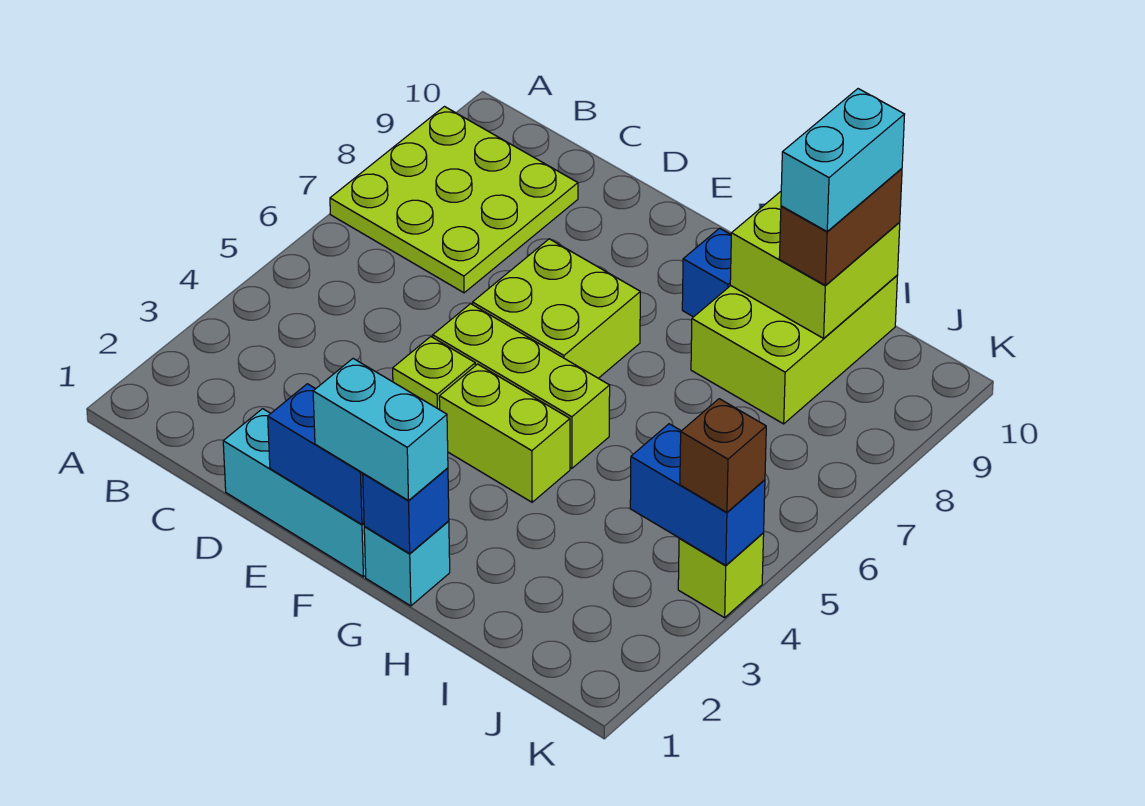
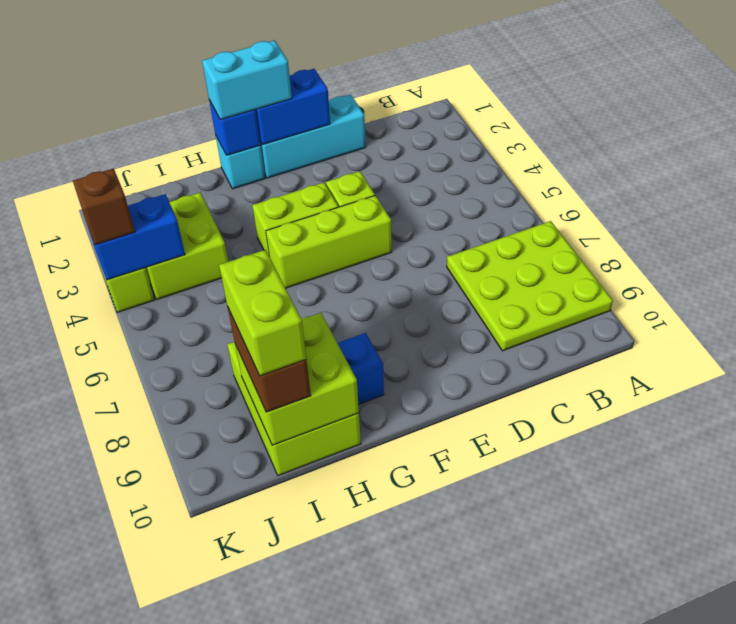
lime 2x2 brick [473,239,640,378] -> lime 2x2 brick moved to [145,193,228,300]
cyan 1x2 brick [781,89,905,232] -> lime 1x2 brick [219,250,306,376]

